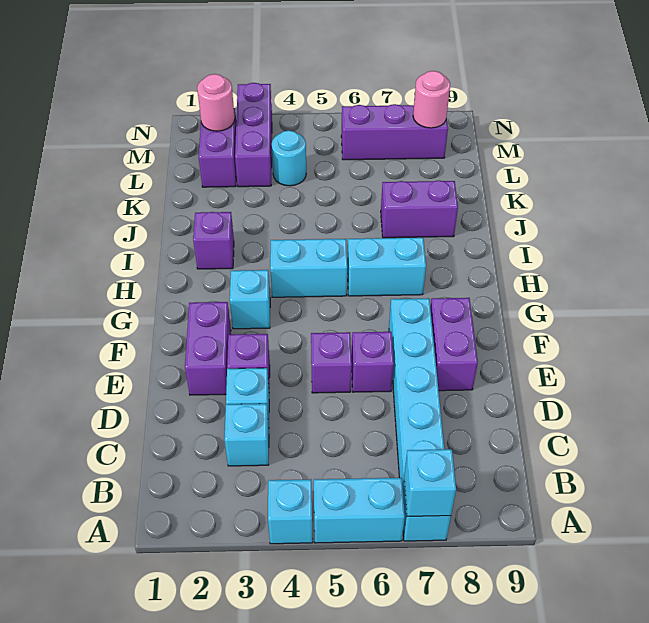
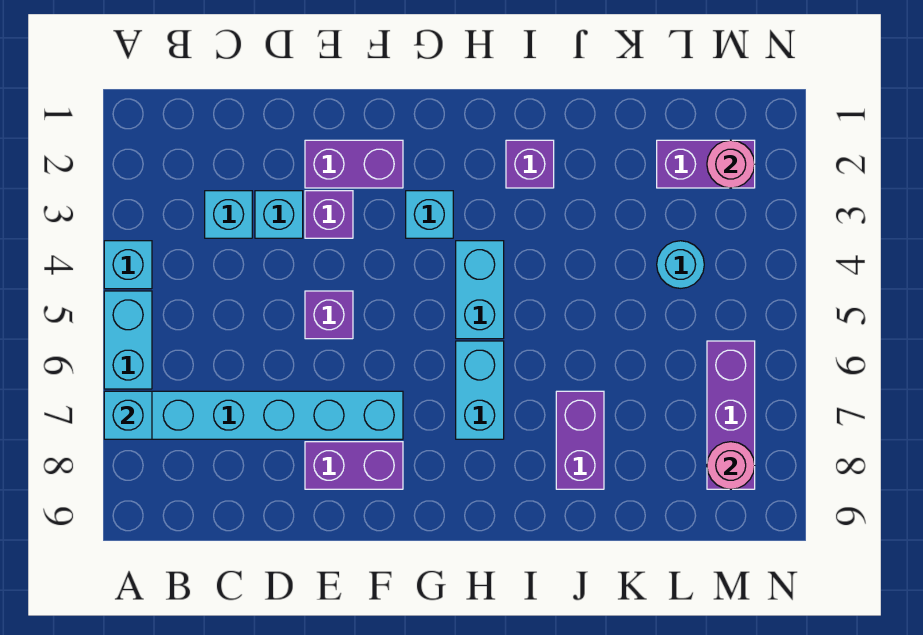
purple 1x1 brick [351,332,394,392] -> none
purple 1x3 brick [235,83,272,187] -> none

